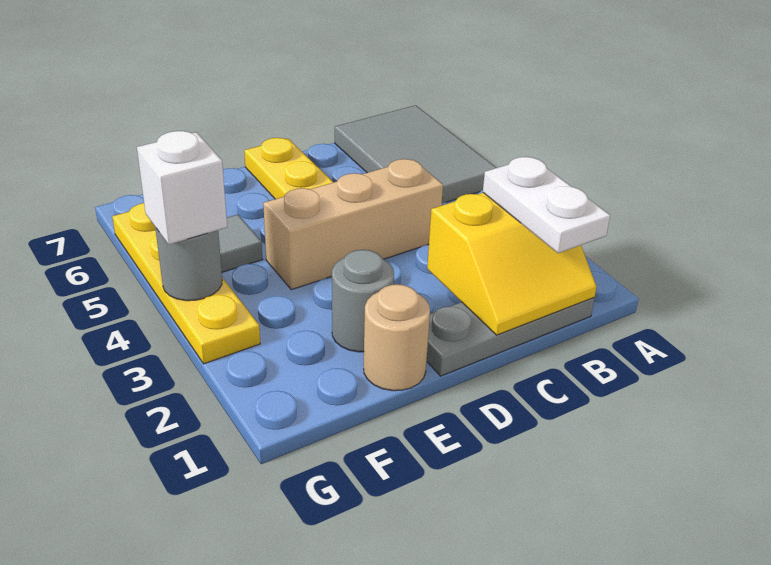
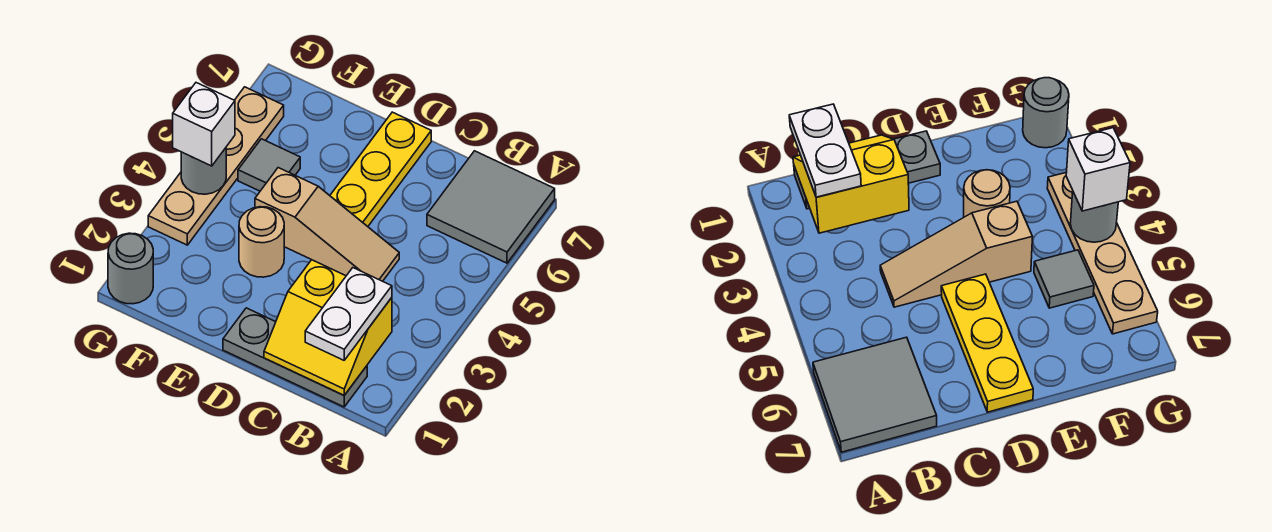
grey 2x3 tile [335,105,496,203] -> grey 2x2 tile [427,151,555,263]
tan 1x3 brick [263,159,443,290] -> tan 1x3 slope [255,168,399,281]
tan 1x1 round brick [364,284,430,391] -> tan 1x1 round brick moved to [239,207,284,277]
grey 1x1 round brick [332,250,394,352] -> grey 1x1 round brick moved to [108,233,153,304]
yellow 1x4 plate [112,203,260,364] -> tan 1x4 plate [148,87,284,245]

